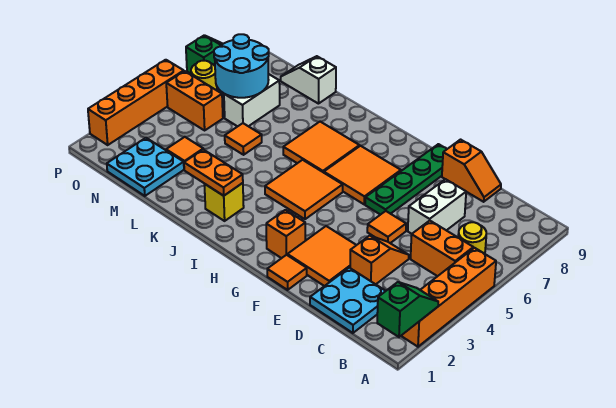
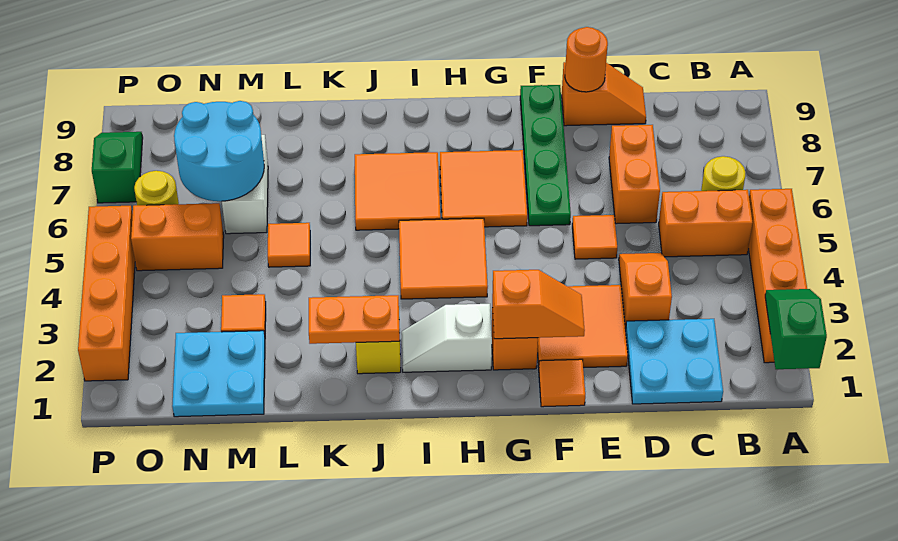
white 1x2 brick [408,179,466,234] -> orange 1x2 brick [609,125,660,224]
none -> orange 1x1 round brick [565,27,608,92]
none -> orange 1x2 slope [492,270,585,339]
white 1x2 slope [281,56,336,104] -> white 1x2 slope moved to [402,304,492,372]

